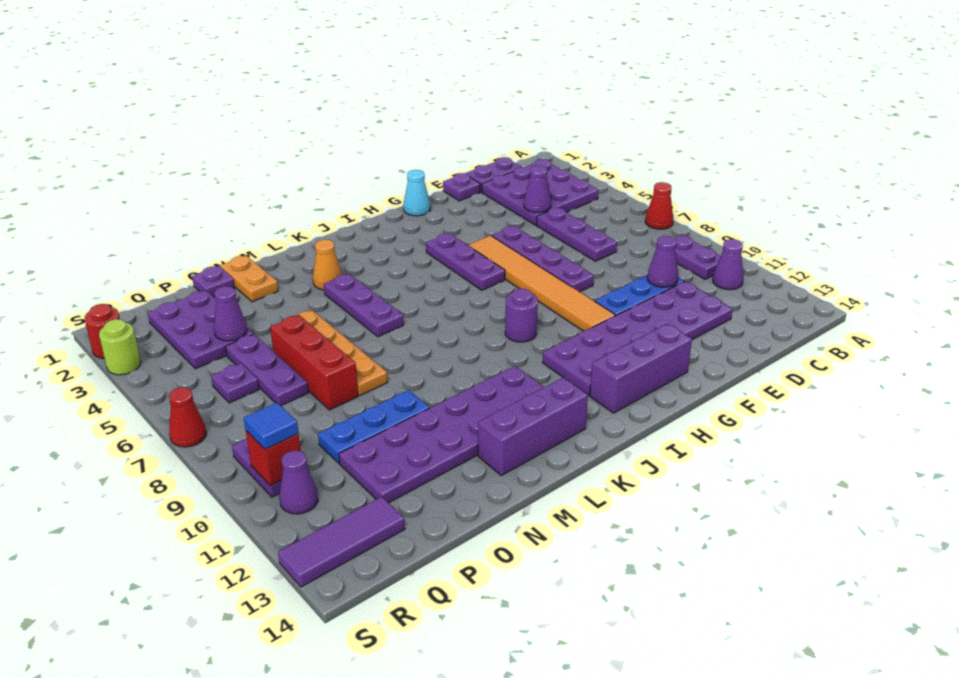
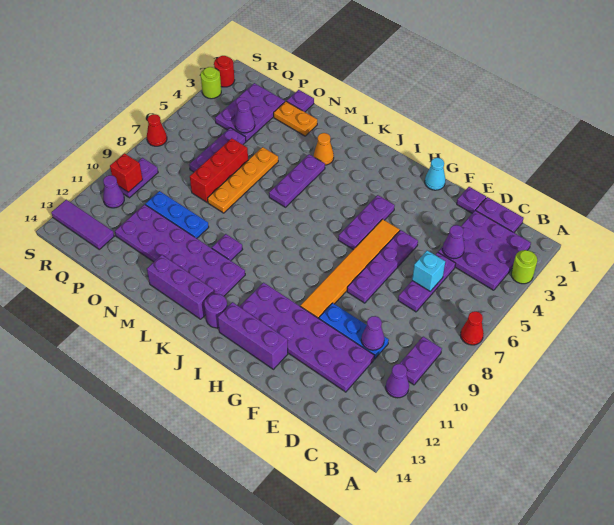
none -> lime 1x1 round brick [511,250,537,284]
none -> cyan 1x1 brick [412,251,445,291]
purple 1x1 round brick [505,289,538,342] -> purple 1x1 round brick moved to [204,294,227,328]
orange 1x2 plate [220,256,278,302] -> orange 1x2 plate turned to [274,101,317,136]
purple 1x1 plate [211,363,259,403] -> purple 1x1 plate moved to [212,234,242,261]
blue 1x1 tile [244,403,298,449] -> none

